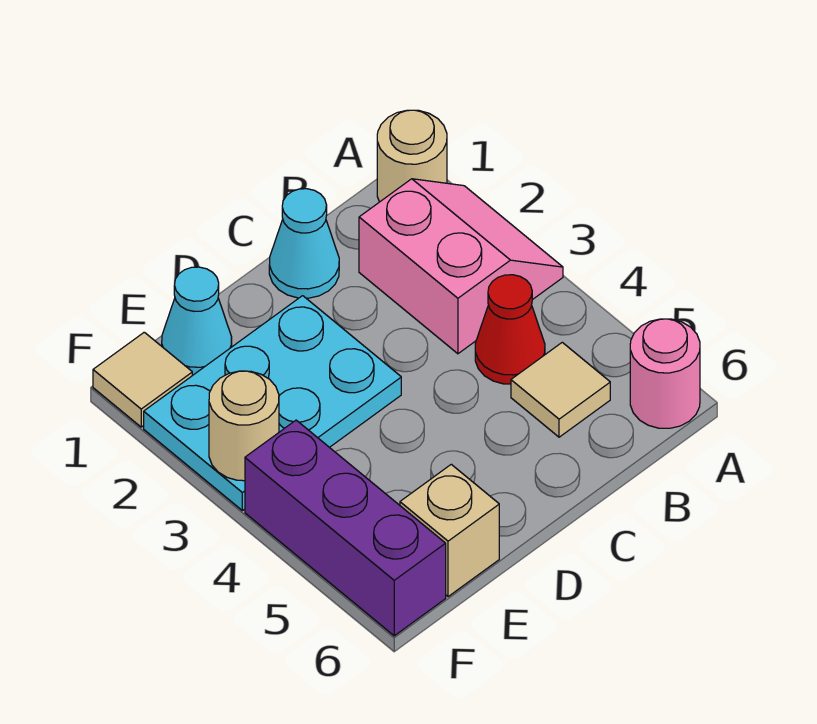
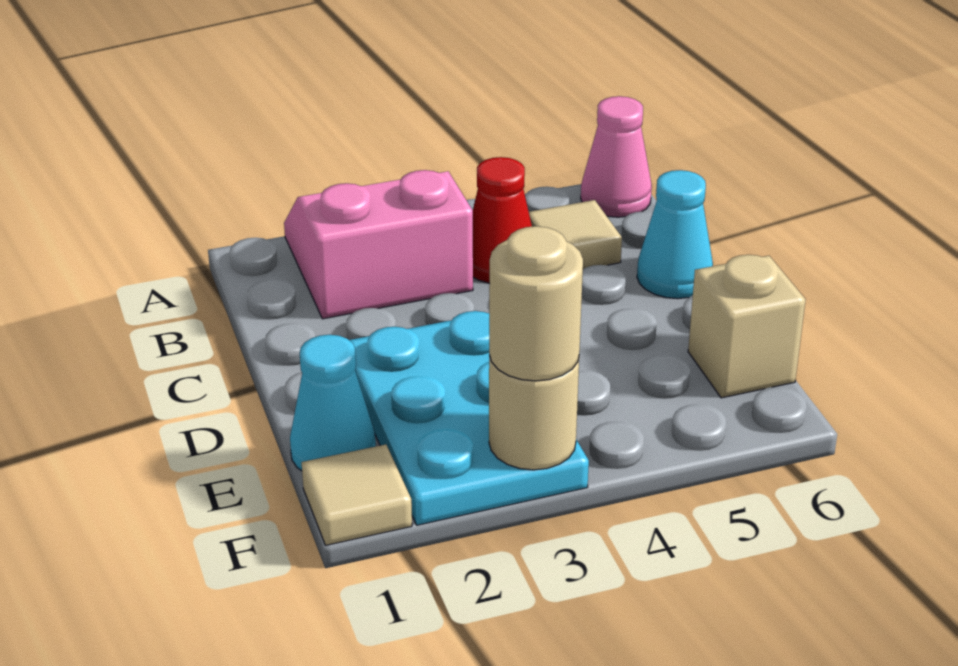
tan 1x1 round brick [377,110,447,202] -> tan 1x1 round brick moved to [489,226,583,381]
pink 1x1 round brick [630,319,700,428] -> pink 1x1 cone [581,96,652,217]
cyan 1x1 cone [269,189,339,298] -> cyan 1x1 cone moved to [637,170,713,299]
purple 1x3 brick [245,420,446,636] -> none

